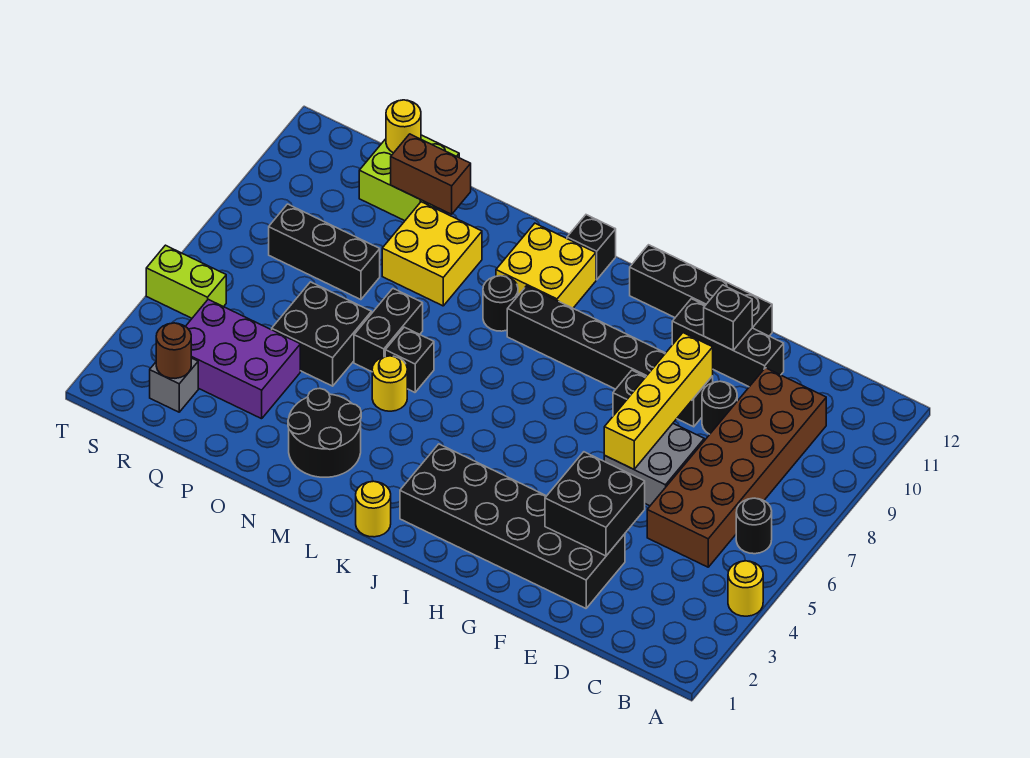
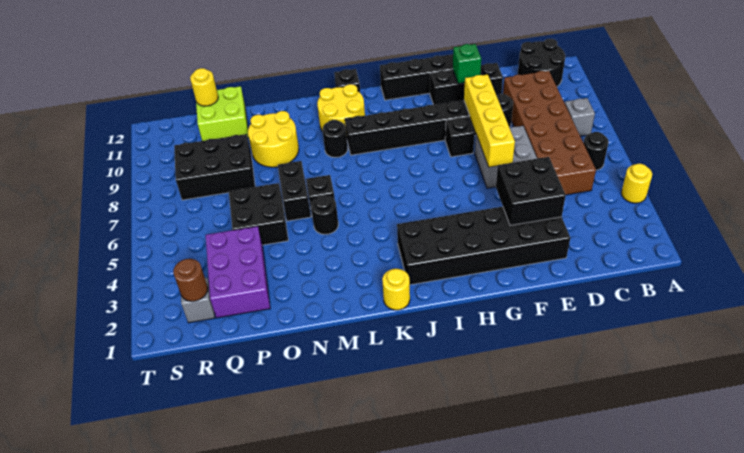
none -> grey 1x1 brick [565,98,595,136]
black 1x1 brick [704,285,752,350] -> green 1x1 brick [453,44,481,84]
yellow 2x2 brick [496,223,596,308] -> yellow 2x2 round brick [317,84,365,132]
black 2x2 round brick [288,388,361,477] -> black 2x2 round brick moved to [518,39,565,87]
yellow 1x1 round brick [372,356,407,411] -> black 1x1 round brick [311,195,338,234]
yellow 2x2 brick [382,202,482,306] -> yellow 2x2 round brick [248,111,299,167]
brown 1x2 brick [391,134,471,214] -> none
purple 2x3 brick [185,299,300,419] -> purple 2x3 brick turned to [206,226,270,318]
black 1x3 brick [269,204,380,300] -> black 2x3 brick [174,134,255,200]
lime 1x2 brick [146,245,226,318] -> none

